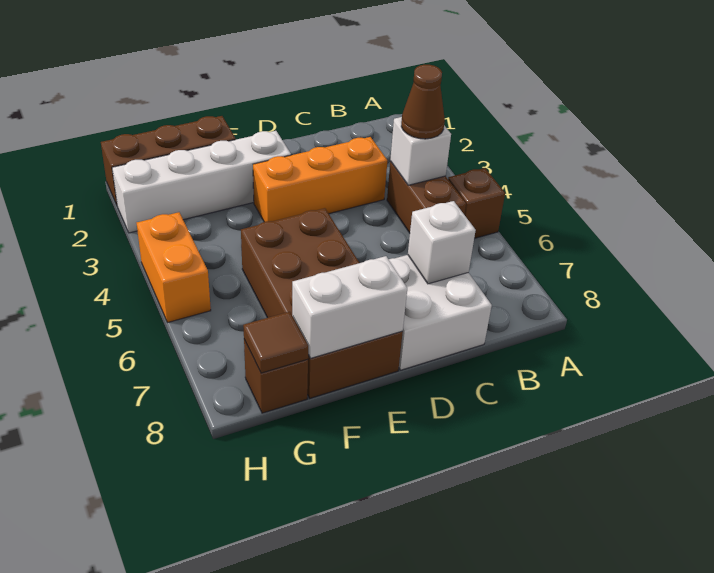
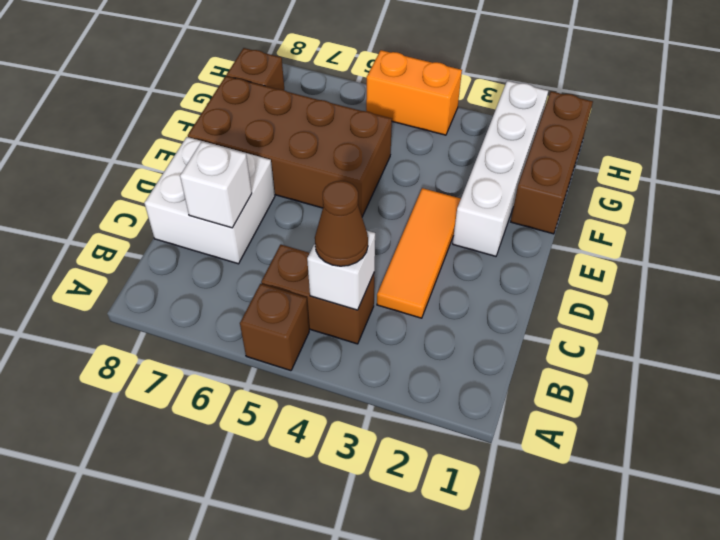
orange 1x3 brick [253,137,387,222] -> orange 1x3 tile [377,188,461,318]
white 1x2 brick [292,256,407,359] -> none
brown 1x1 tile [243,312,308,373] -> none

